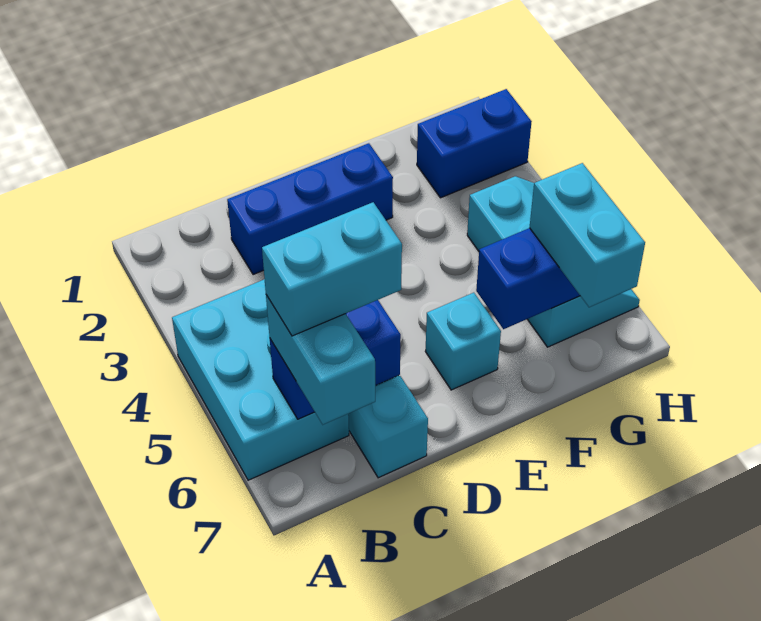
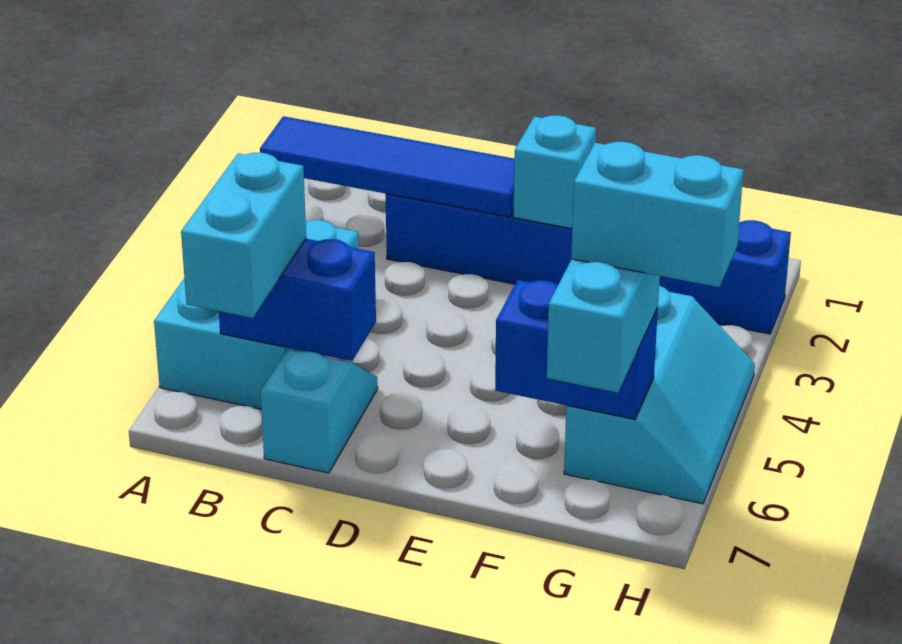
none -> blue 1x4 tile [260,116,514,217]
cyan 1x2 brick [262,202,402,336] -> cyan 1x2 brick moved to [571,142,743,287]
cyan 1x1 brick [425,293,501,390] -> cyan 1x1 brick moved to [513,115,596,229]

